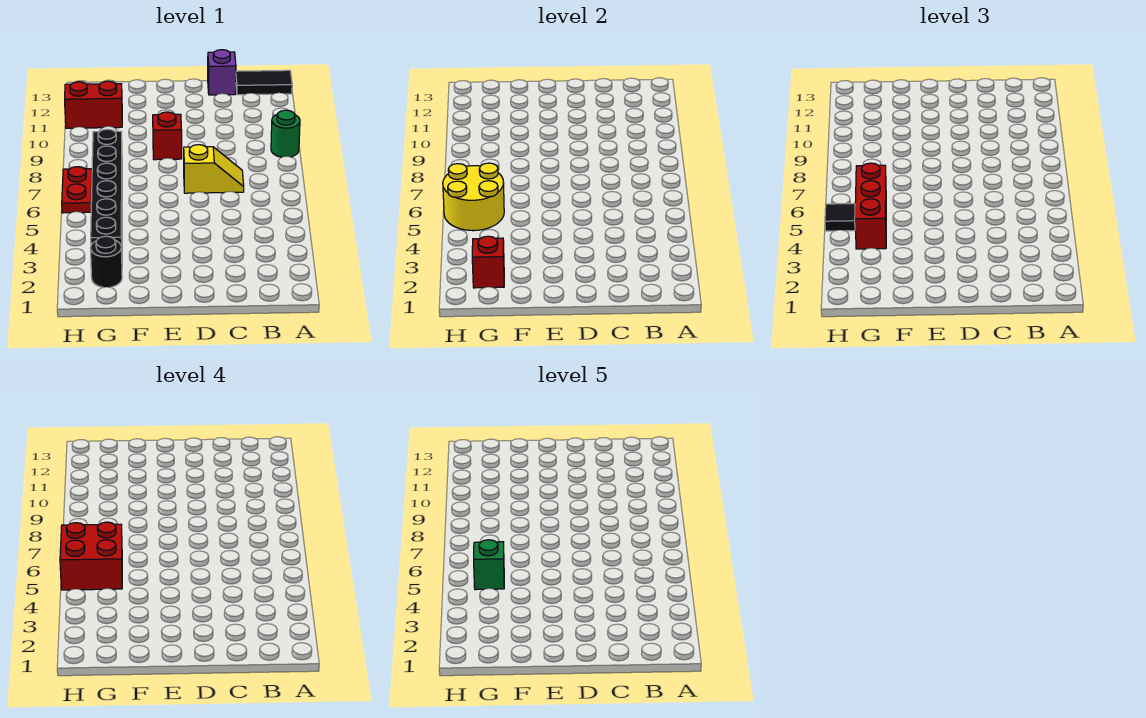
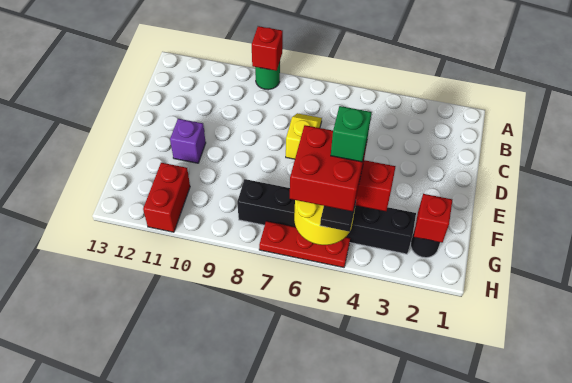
black 1x2 tile [236,70,292,95] -> none
purple 1x1 brick [208,50,236,95] -> purple 1x1 brick moved to [170,119,206,163]
red 1x1 brick [153,112,182,160] -> red 1x1 brick moved to [252,26,283,71]
red 1x2 plate [62,167,92,213] -> red 1x3 plate [259,221,350,267]

